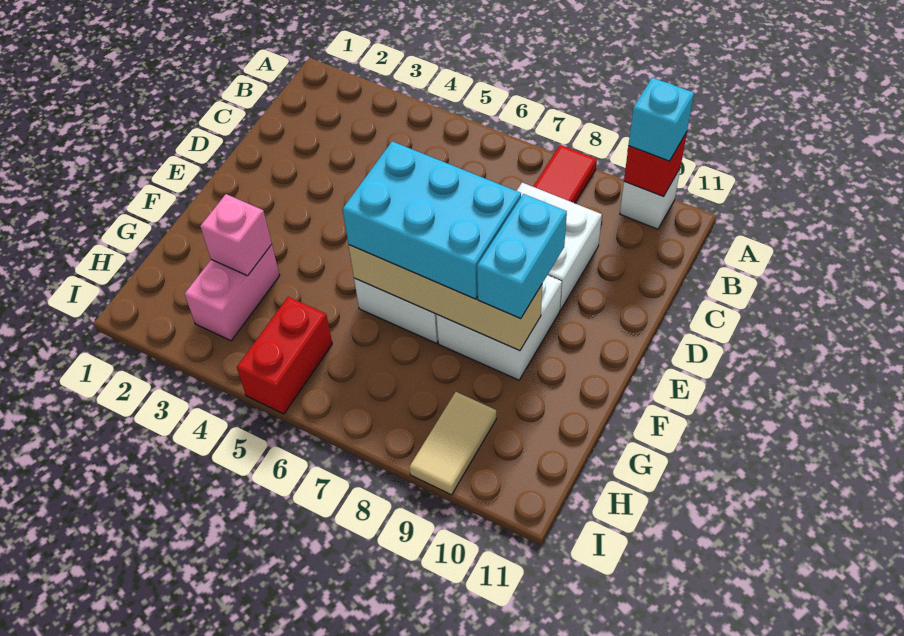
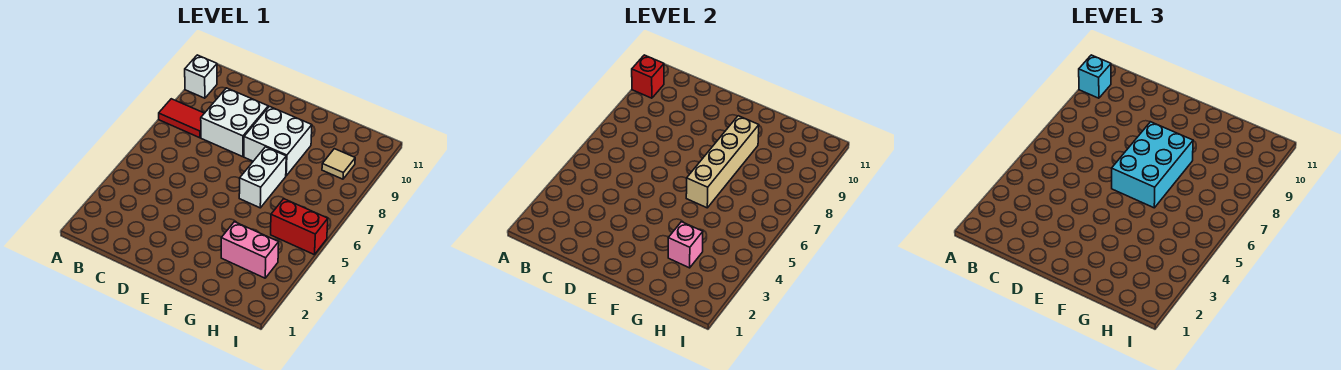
cyan 1x2 brick [477,194,567,319] -> none
tan 1x2 tile [409,392,496,495] -> tan 1x1 tile [322,149,355,179]

